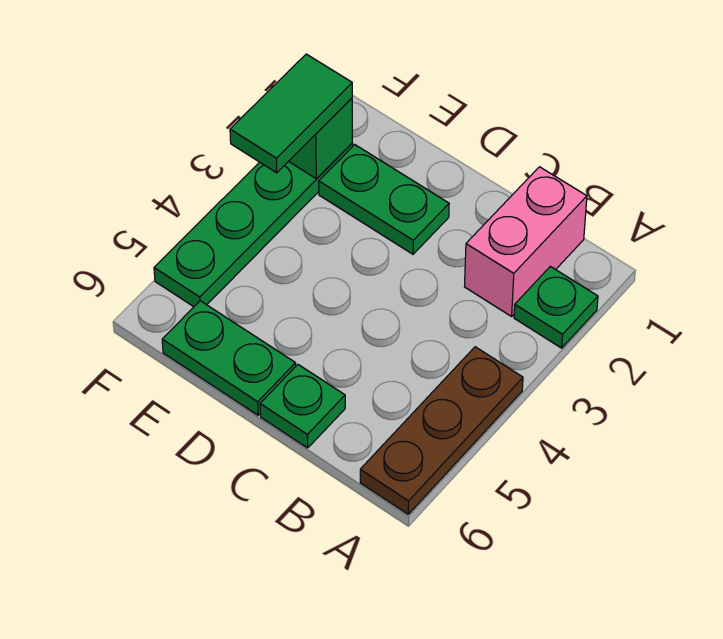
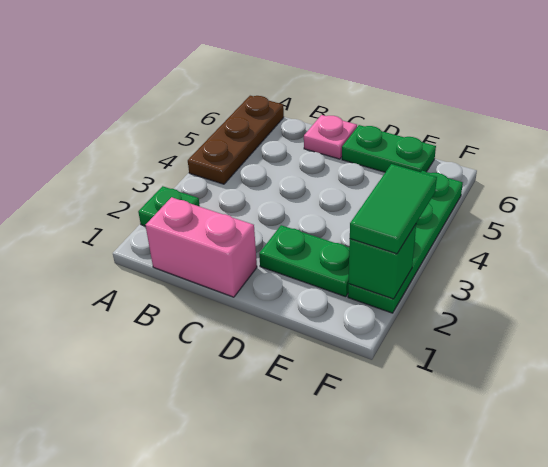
pink 1x2 brick [465,167,587,316] -> pink 1x2 brick turned to [146,197,257,297]
green 1x1 plate [260,365,345,448] -> pink 1x1 plate [304,115,357,159]

